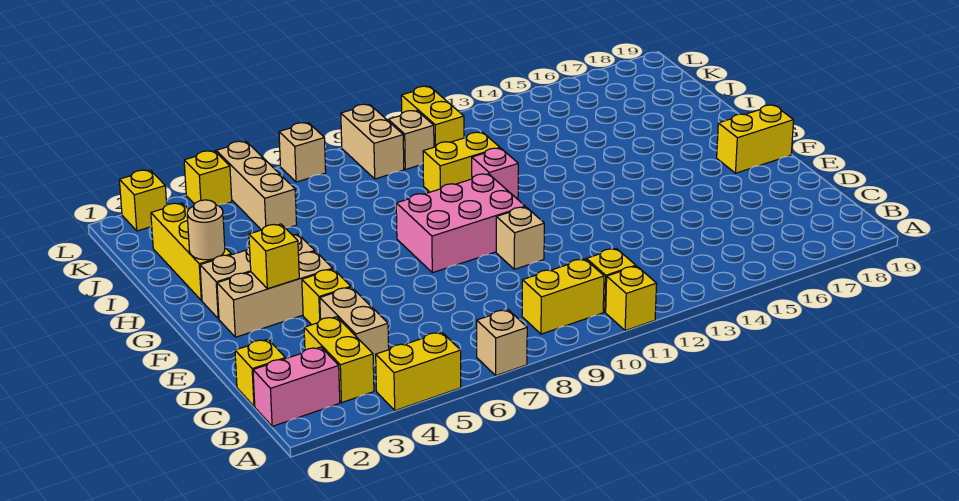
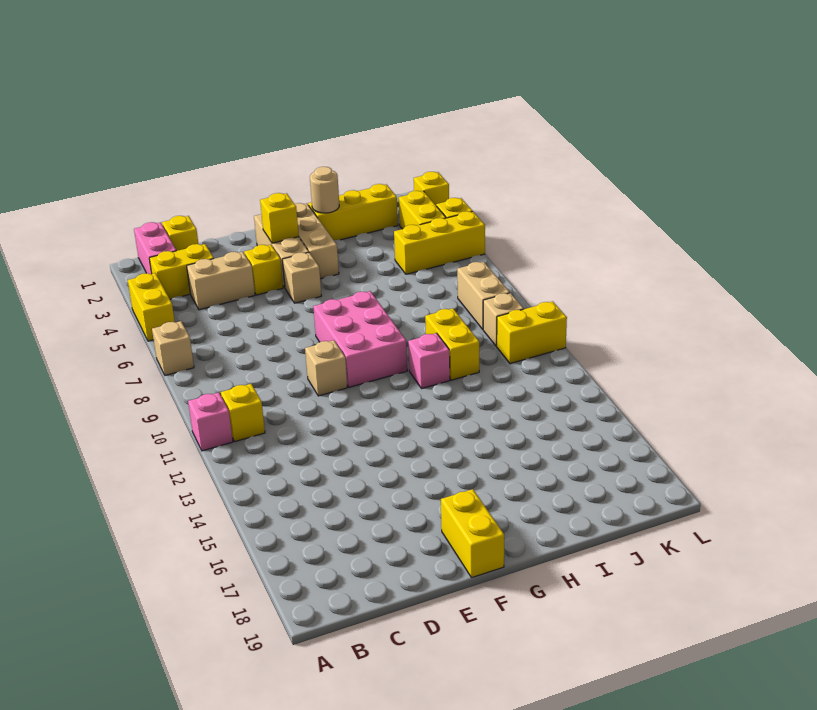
yellow 1x1 brick [606,266,657,331] -> pink 1x1 brick [188,393,233,451]
yellow 1x2 brick [522,259,604,334] -> yellow 1x2 brick moved to [399,191,446,229]
tan 1x3 brick [216,141,297,230] -> yellow 1x3 brick [394,211,485,274]
tan 1x2 brick [341,104,404,179] -> tan 1x2 brick turned to [457,262,510,329]
tan 1x1 brick [279,123,326,182] -> tan 1x1 brick moved to [282,252,321,303]

